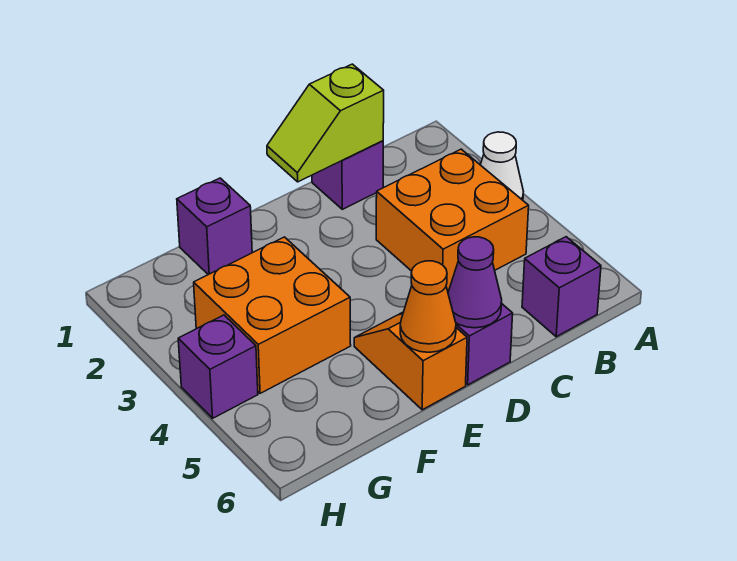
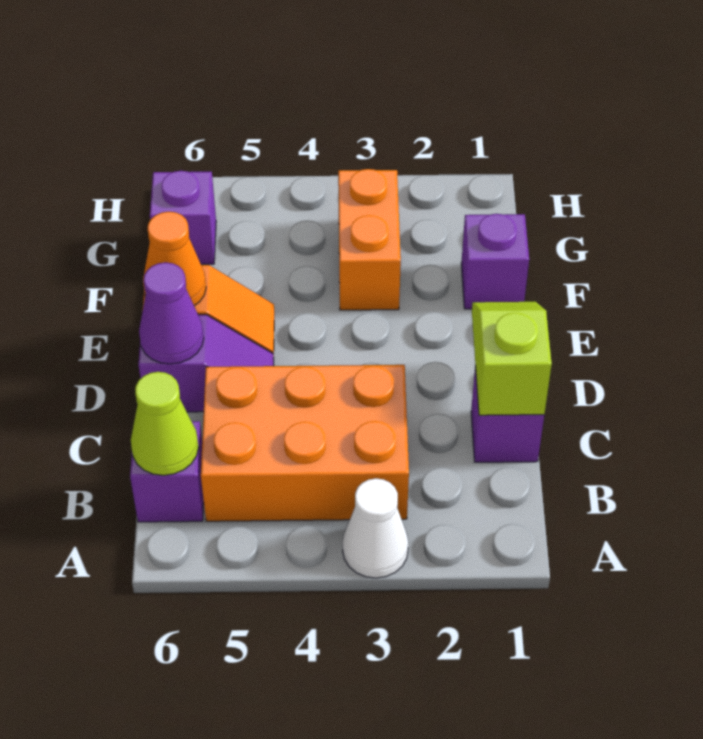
orange 2x2 brick [376,149,529,290] -> orange 2x3 brick [201,365,409,521]
none -> lime 1x1 cone [131,372,199,475]
orange 2x2 brick [194,237,351,393] -> orange 1x2 brick [338,169,401,310]
purple 1x1 brick [178,315,258,418] -> purple 1x1 brick moved to [150,171,216,264]

